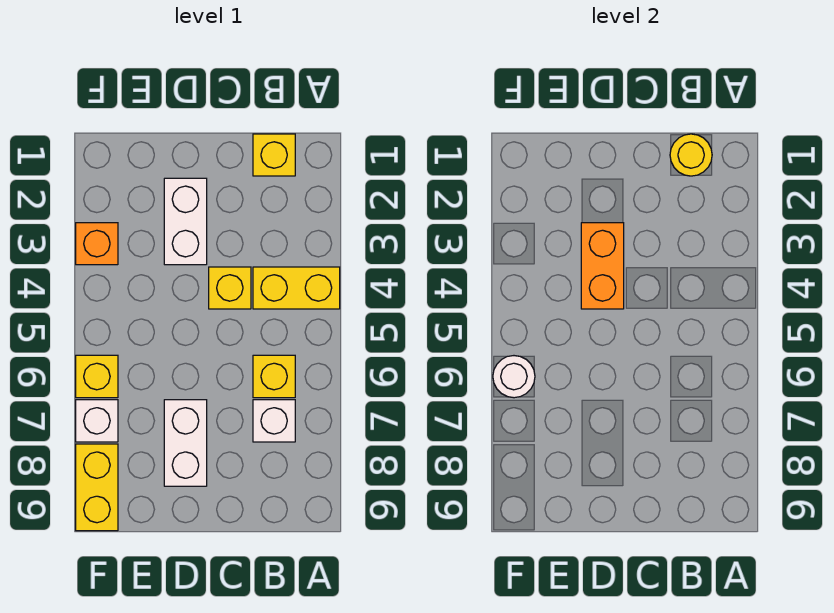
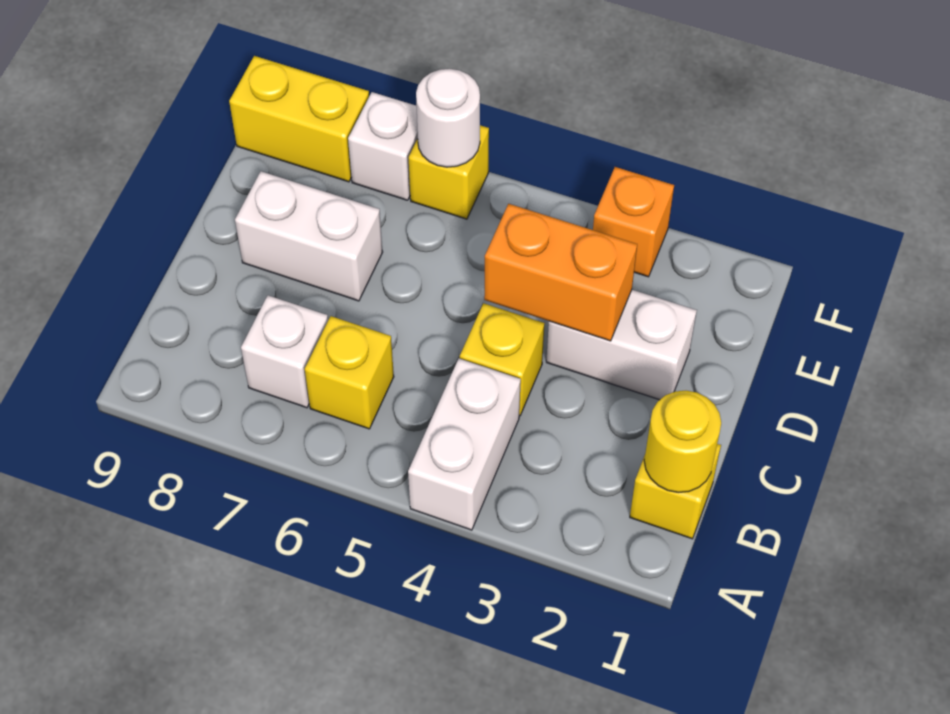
yellow 1x2 brick [253,267,340,309] -> white 1x2 brick [408,358,521,530]

